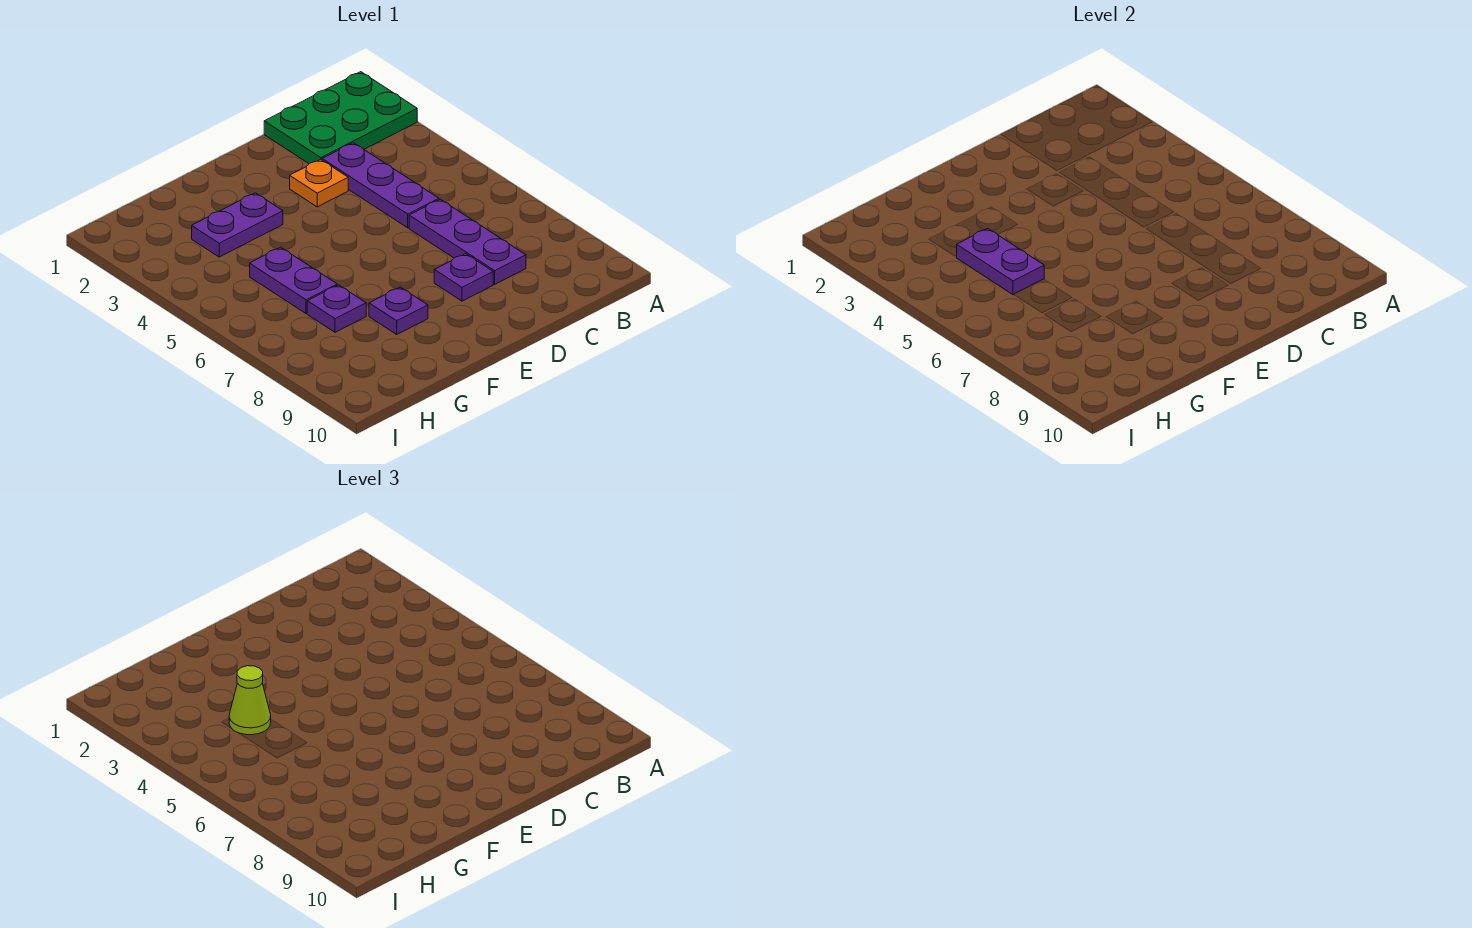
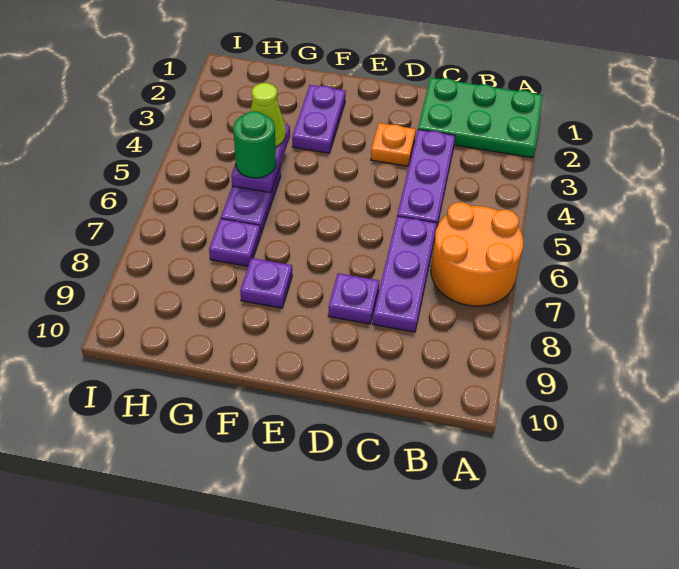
none -> orange 2x2 round brick [431,202,523,306]
purple 1x2 plate [192,193,283,257] -> purple 1x2 plate turned to [292,85,346,153]
none -> green 1x1 round brick [233,111,276,178]

